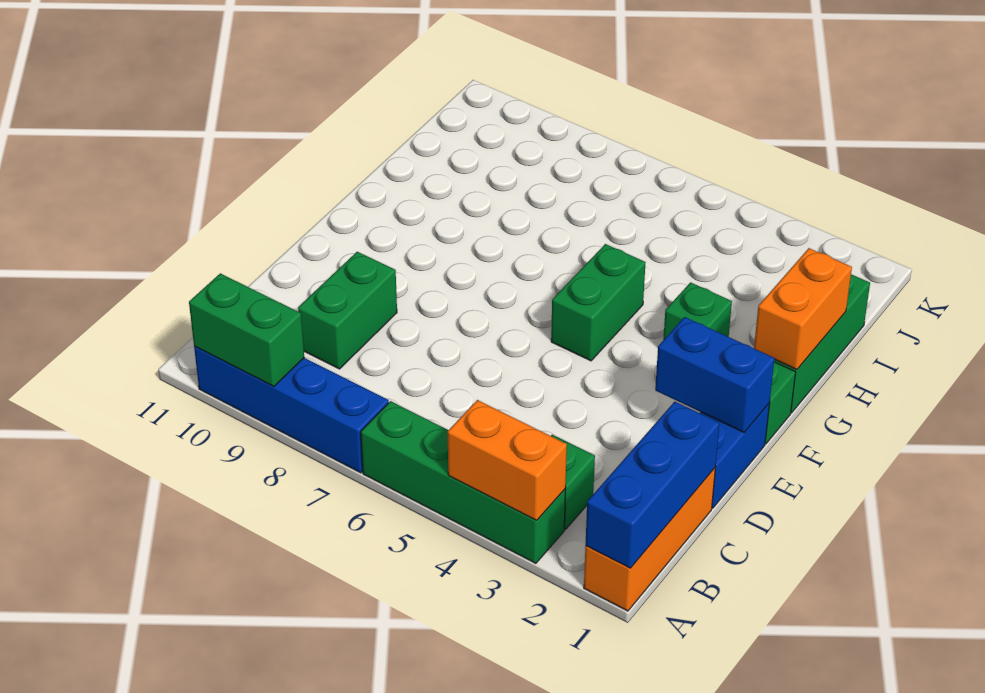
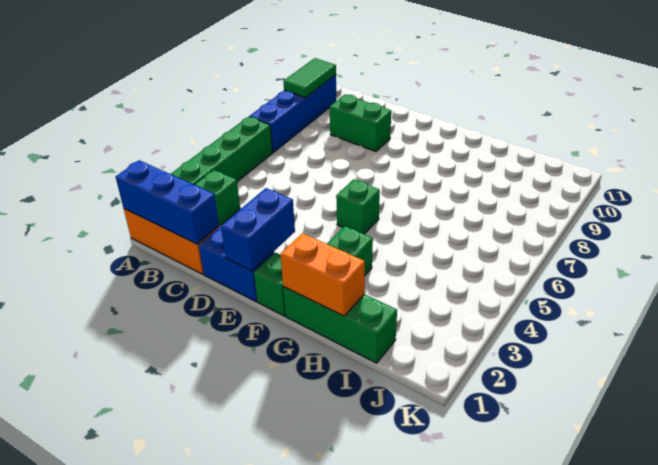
orange 1x2 brick [448,400,567,520] -> none
green 1x2 brick [189,273,304,386] -> green 1x2 tile [283,58,336,98]
green 1x2 brick [551,244,646,361] -> green 1x1 brick [336,179,380,234]

